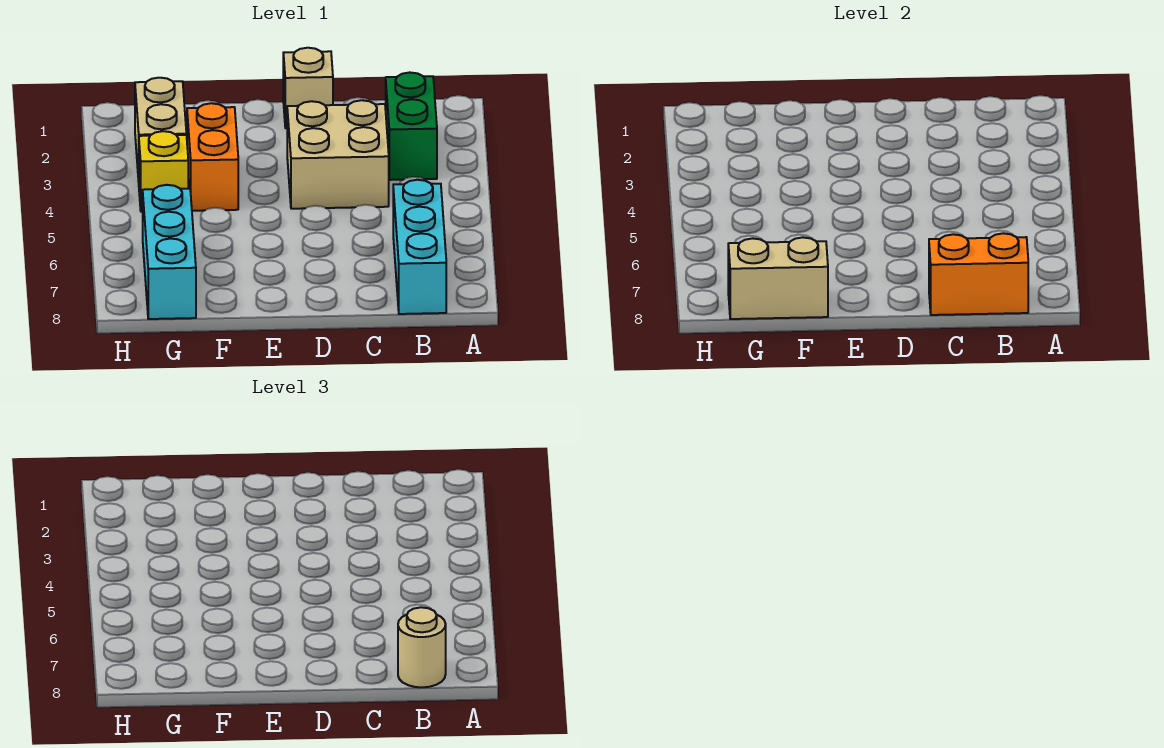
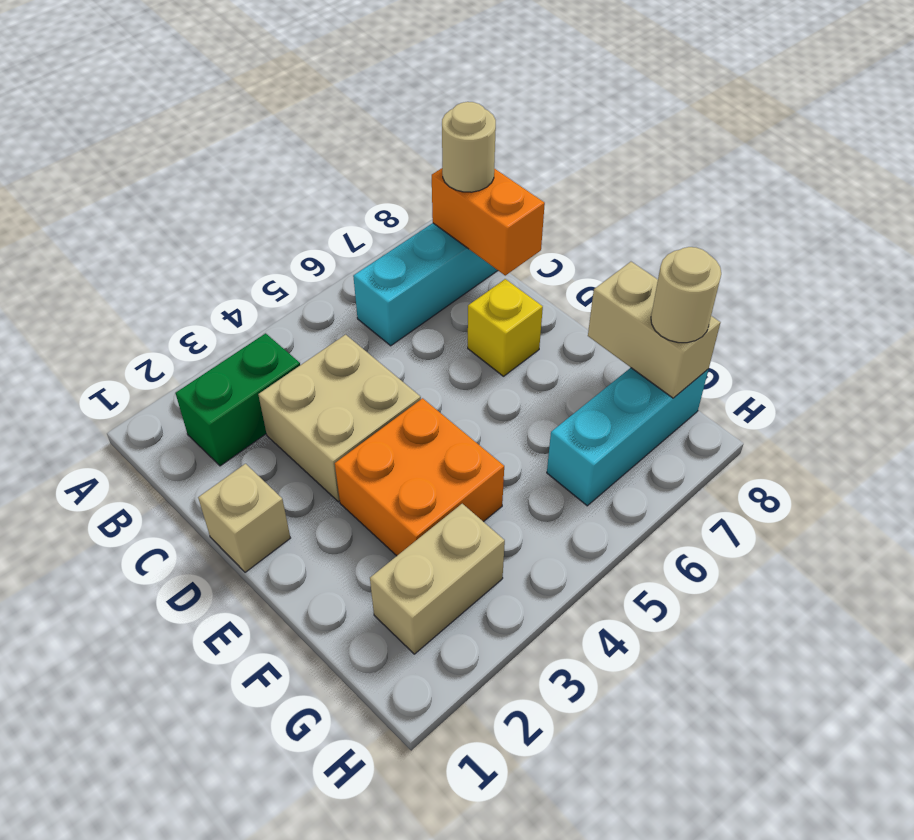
orange 1x2 brick [187,103,238,211] -> orange 2x2 brick [335,398,504,556]
yellow 1x1 brick [139,131,188,212] -> yellow 1x1 brick moved to [468,279,543,376]
none -> tan 1x1 round brick [651,247,721,343]

